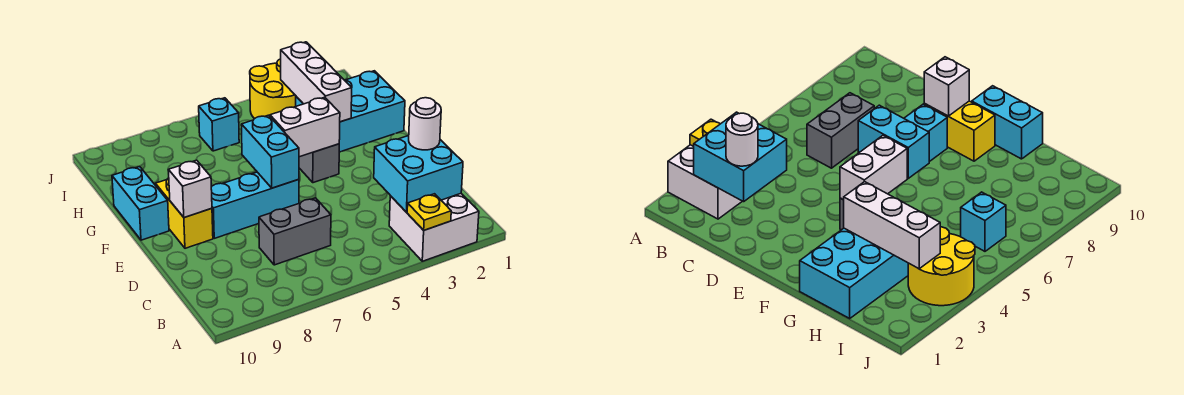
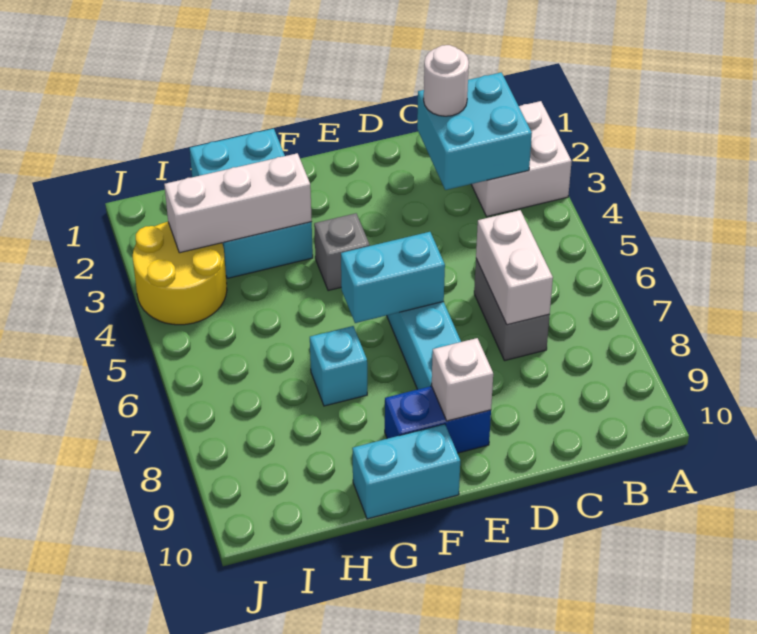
yellow 1x1 plate [407,194,451,230] -> none
yellow 1x2 brick [155,178,213,248] -> blue 1x2 brick [385,386,491,453]
white 1x2 brick [270,97,340,157] -> white 1x2 brick moved to [476,210,553,325]
cyan 1x1 brick [199,98,239,151] -> cyan 1x1 brick moved to [310,326,367,406]

